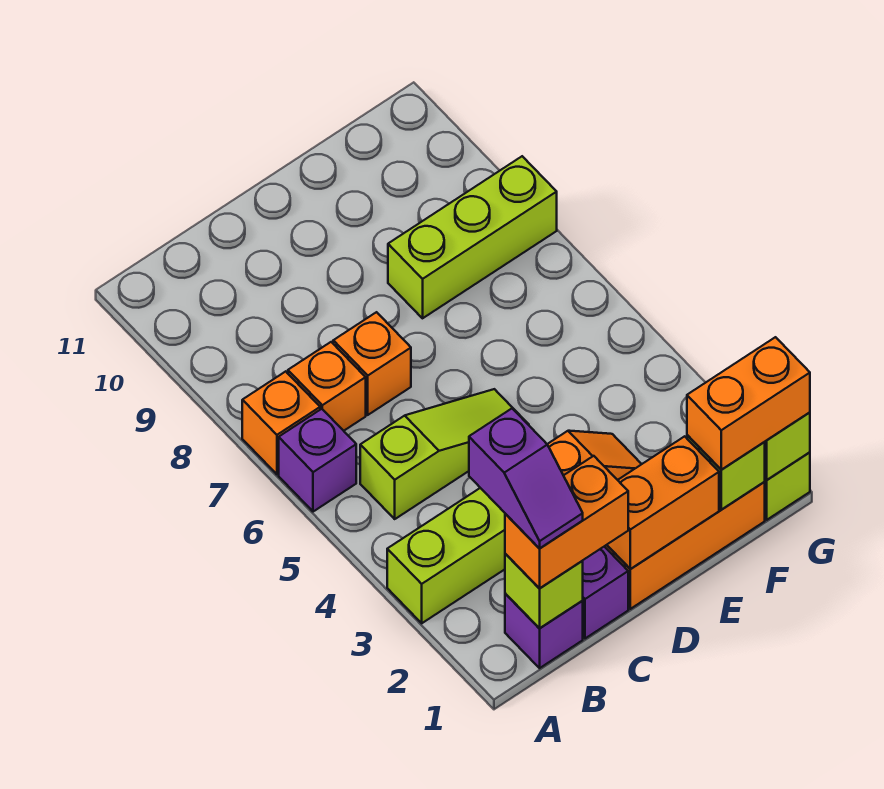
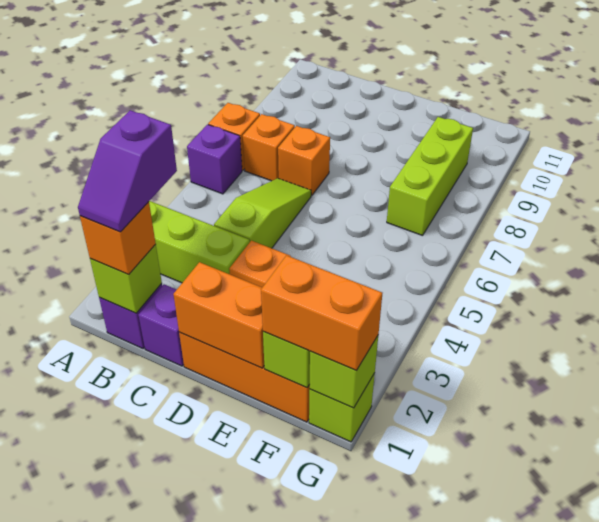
orange 1x2 brick [505,456,628,589] -> orange 1x1 brick [80,202,156,274]
lime 1x3 slope [360,389,529,519] -> lime 1x3 slope turned to [214,178,311,248]
lime 1x3 brick [388,156,557,318] -> lime 1x3 brick turned to [387,117,473,236]

